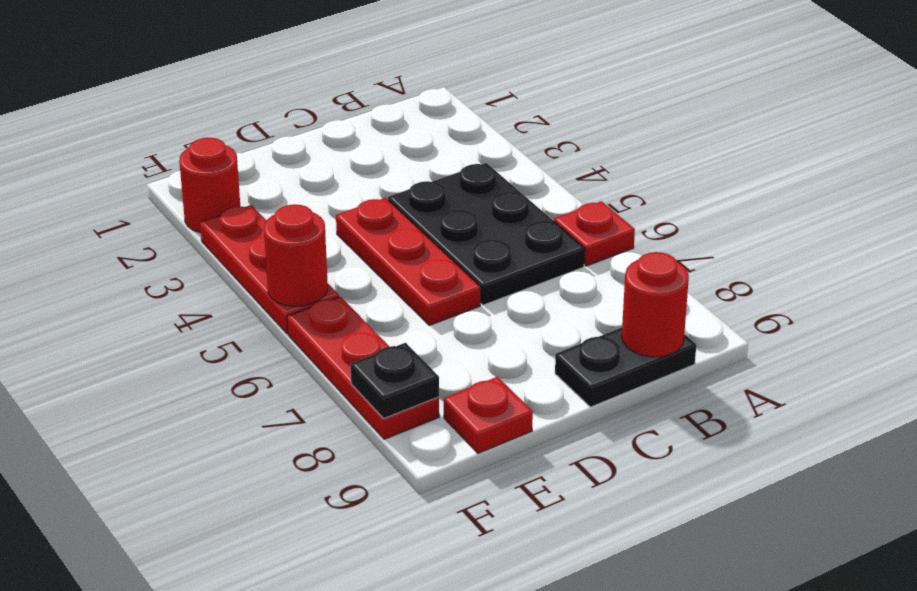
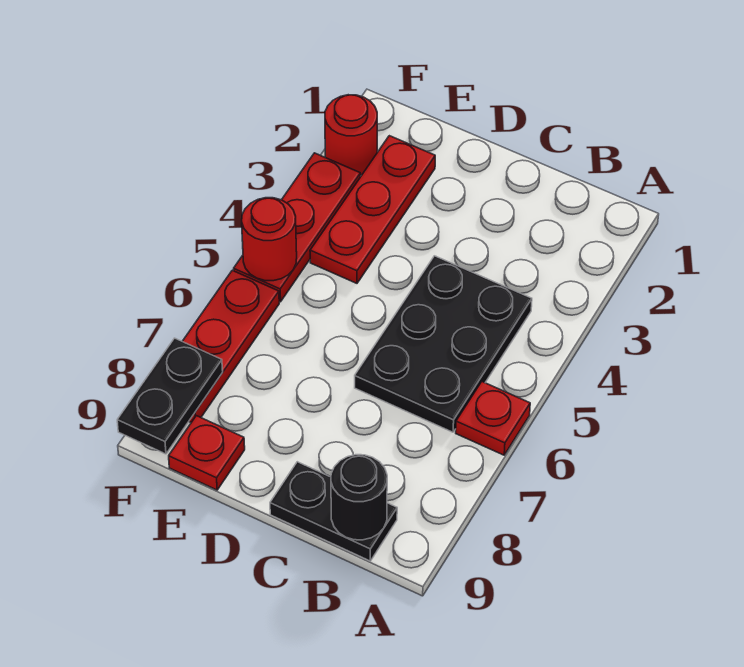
red 1x1 round brick [622,252,689,357] -> black 1x1 round brick [331,455,387,540]
red 1x3 plate [336,198,480,325] -> red 1x3 plate moved to [310,136,435,283]
black 1x1 plate [351,343,439,419] -> black 1x2 plate [117,338,223,454]

